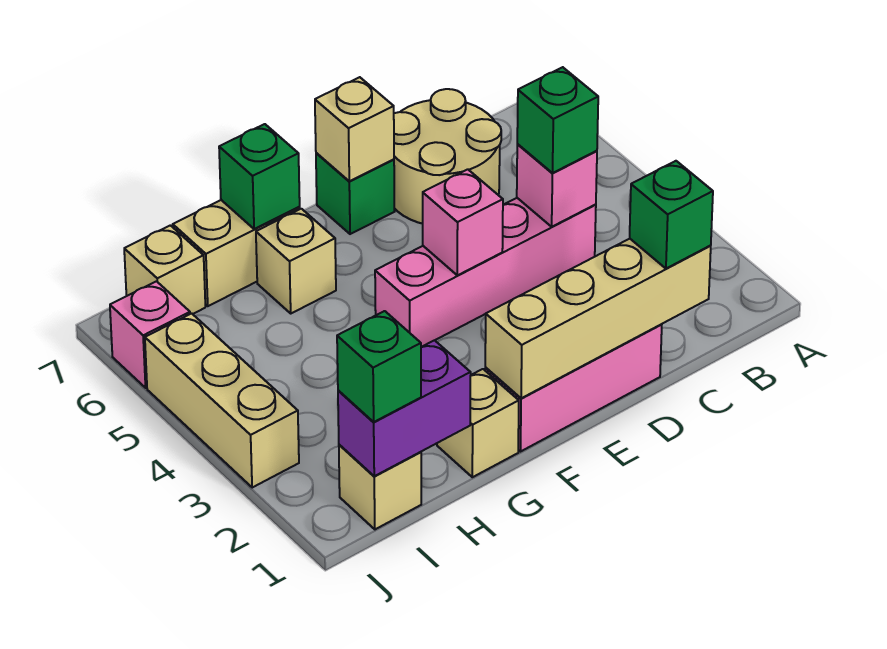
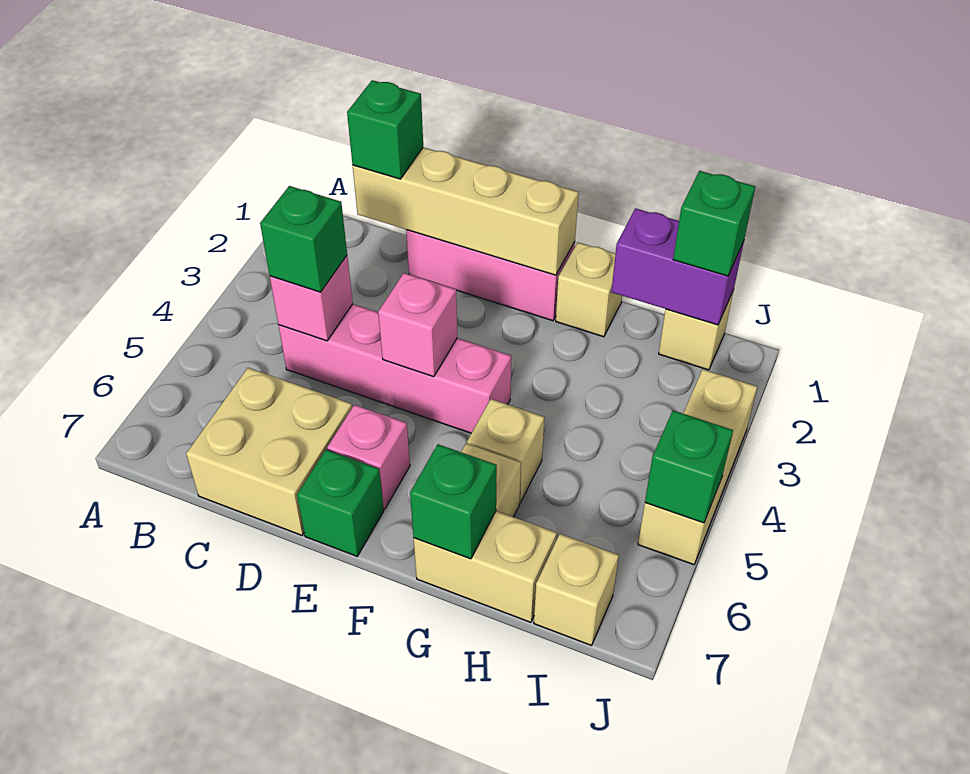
tan 2x2 round brick [394,89,501,224] -> tan 2x2 brick [186,368,352,535]
tan 1x1 brick [315,77,394,181] -> tan 1x1 brick moved to [467,399,544,503]
none -> green 1x1 brick [645,410,733,523]
pink 1x1 brick [110,281,190,388] -> pink 1x1 brick moved to [327,405,410,509]

